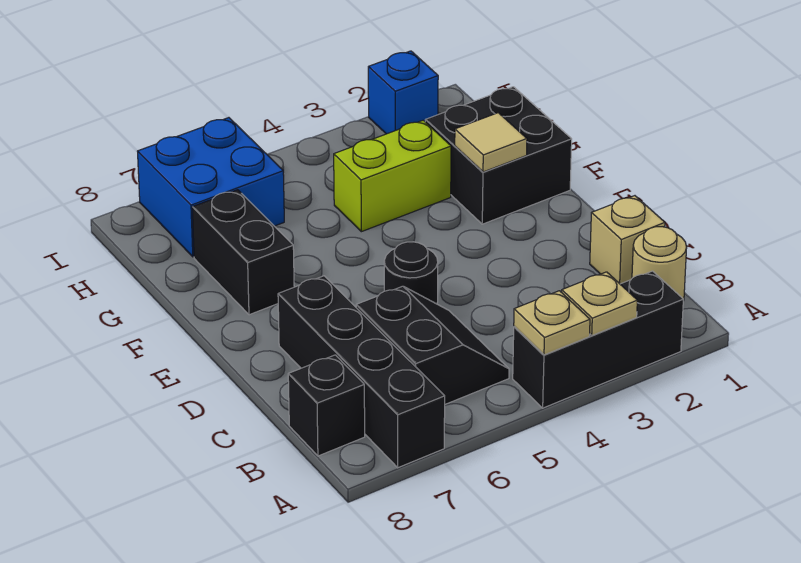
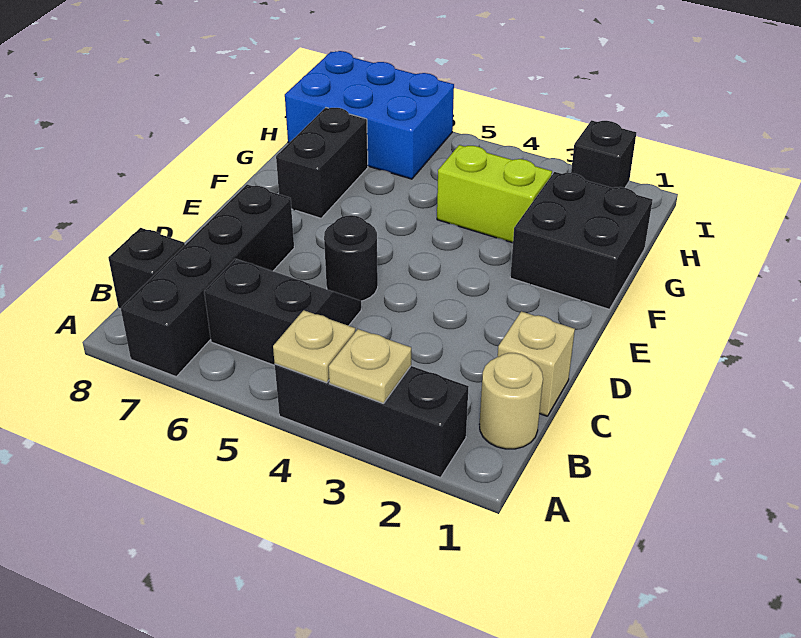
black 2x2 slope [356,286,509,404] -> black 2x2 slope turned to [204,259,361,365]
tan 1x1 tile [455,113,527,172] -> none
blue 2x2 brick [138,118,284,257] -> blue 2x3 brick [285,51,454,179]
blue 1x1 brick [368,51,438,134] -> black 1x1 brick [571,120,636,188]

